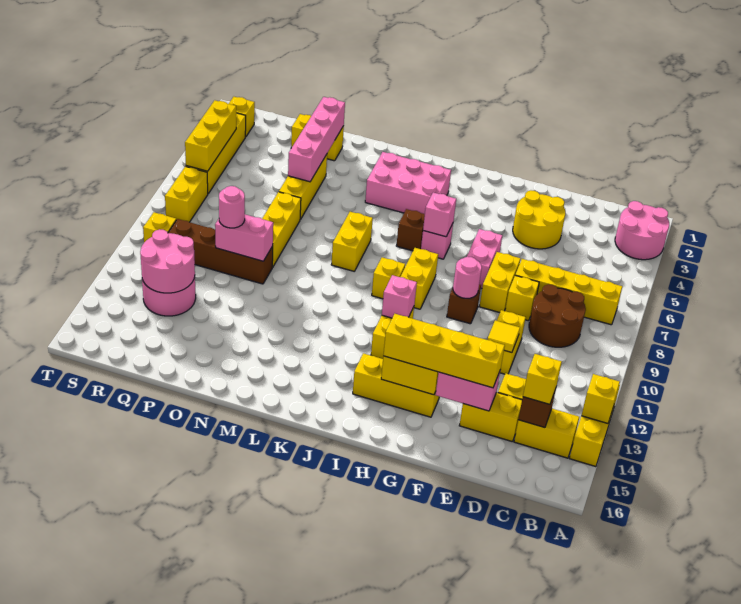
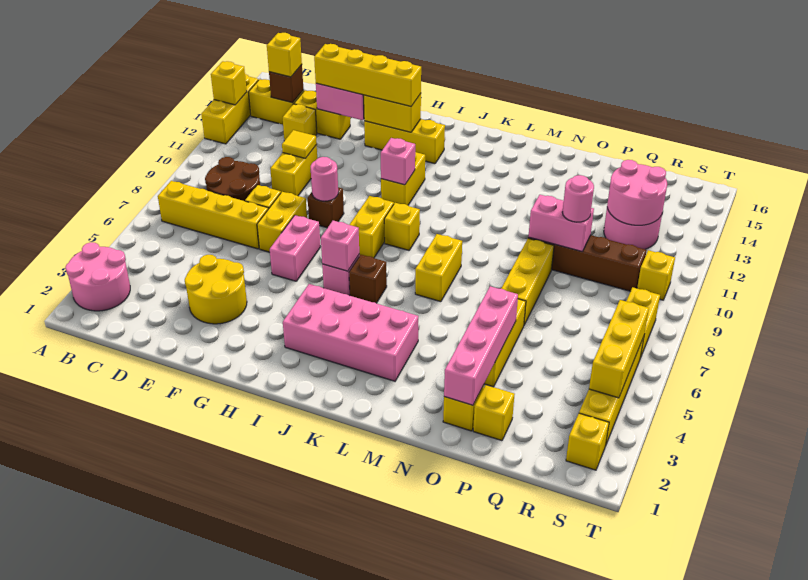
pink 2x3 brick [365,152,451,214] -> pink 2x4 brick [283,284,418,381]

